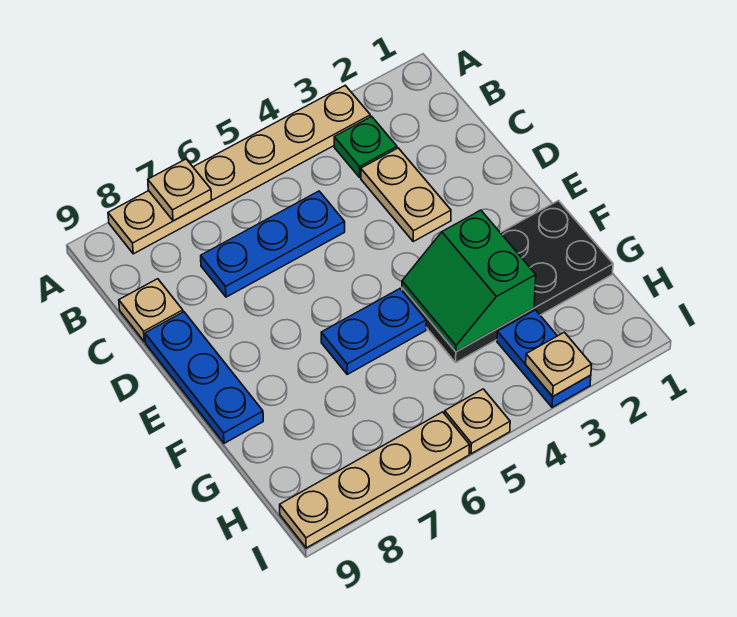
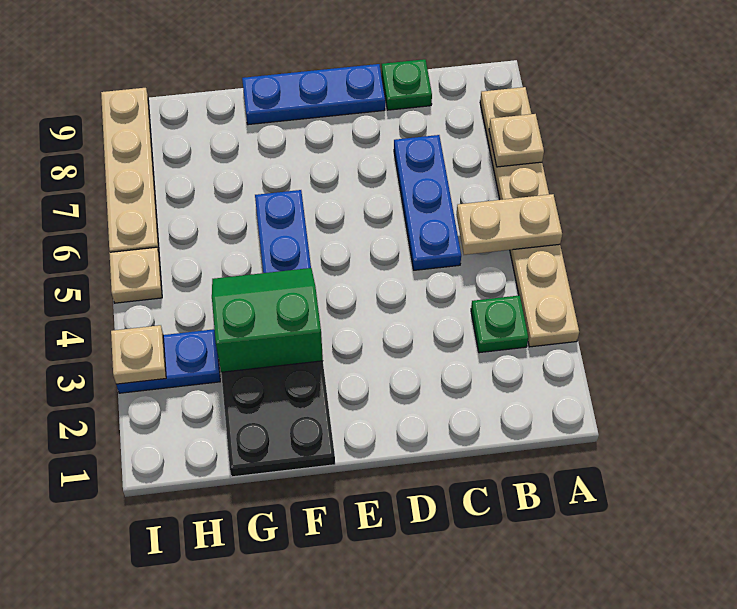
tan 1x2 plate [361,148,451,241] -> tan 1x2 plate moved to [456,194,562,255]
tan 1x1 plate [119,279,183,342] -> green 1x1 plate [382,59,432,110]

